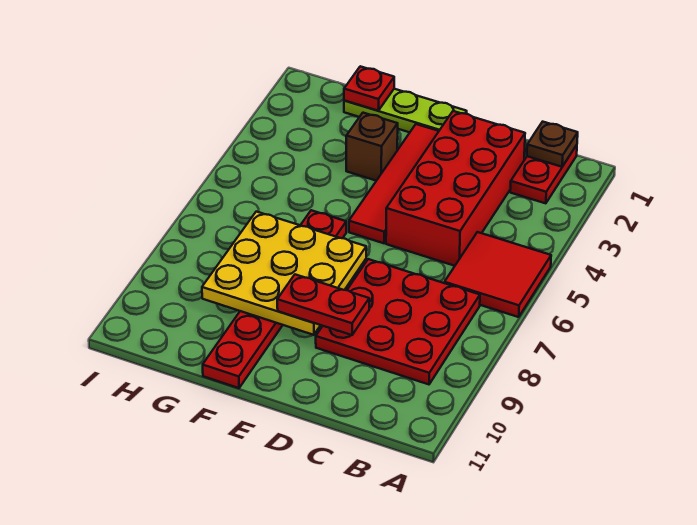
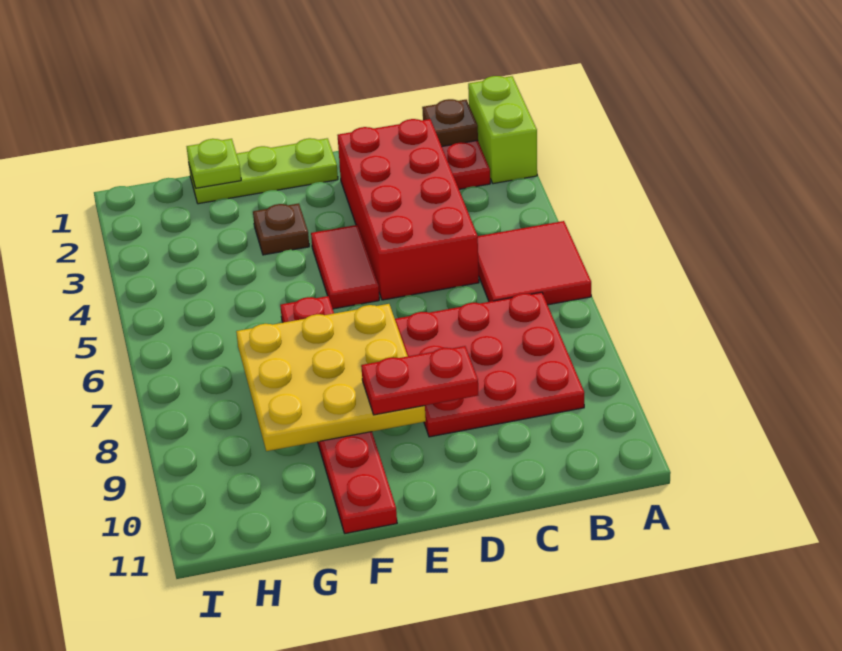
none -> lime 1x2 brick [468,76,537,184]
red 1x4 tile [349,124,439,243] -> red 1x2 tile [311,225,379,309]
brown 1x1 brick [346,113,398,181] -> brown 1x1 plate [253,203,309,255]
red 1x1 plate [344,66,394,111] -> lime 1x1 plate [187,139,241,188]

